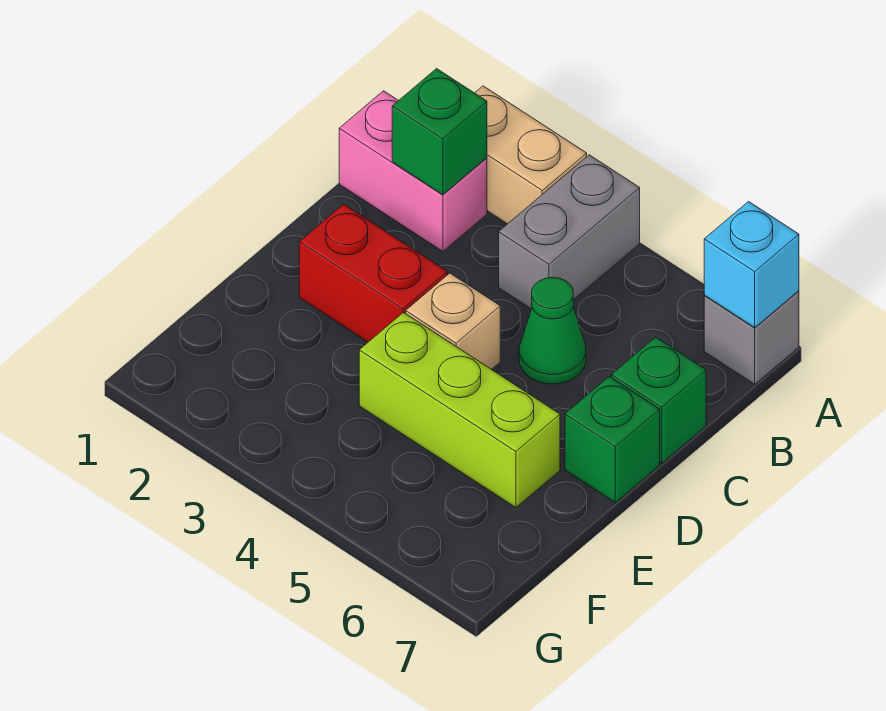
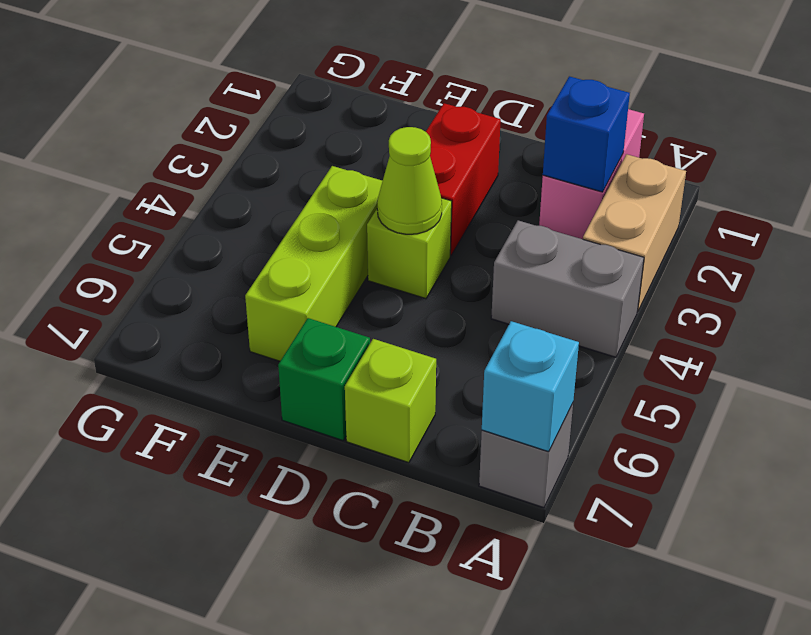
green 1x1 brick [392,69,487,195] -> blue 1x1 brick [543,76,630,192]
green 1x1 cone [519,278,586,384] -> none
green 1x1 brick [611,337,706,463] -> lime 1x1 brick [345,339,436,463]
tan 1x1 brick [406,273,500,369] -> lime 1x1 brick [367,198,452,299]
none -> lime 1x1 cone [377,127,442,234]

